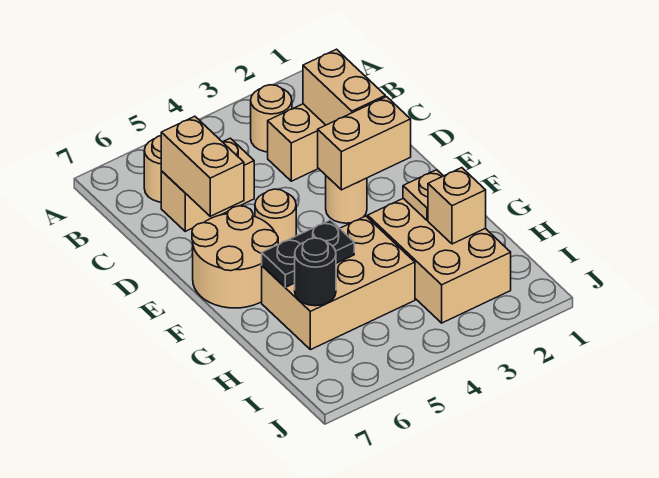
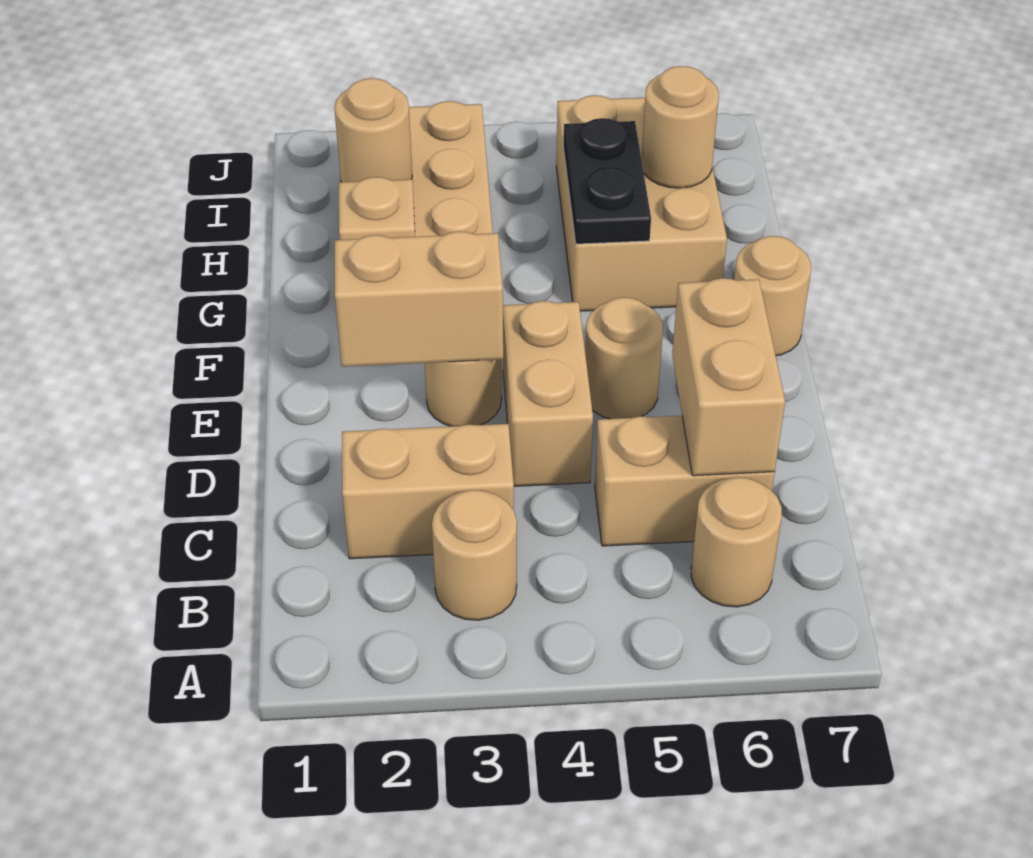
tan 1x2 brick [303,49,385,125] -> tan 1x2 brick moved to [503,301,593,486]
tan 2x2 round brick [192,206,278,308] -> tan 1x1 round brick [734,236,811,356]
tan 2x3 brick [262,216,415,350] -> tan 2x3 brick turned to [556,95,727,311]
black 1x2 plate [262,220,354,287] -> black 1x2 plate turned to [563,118,651,244]
tan 1x1 brick [428,168,486,244] -> tan 1x1 round brick [334,78,412,182]
black 1x1 round brick [295,238,336,306] -> tan 1x1 round brick [641,66,719,188]

